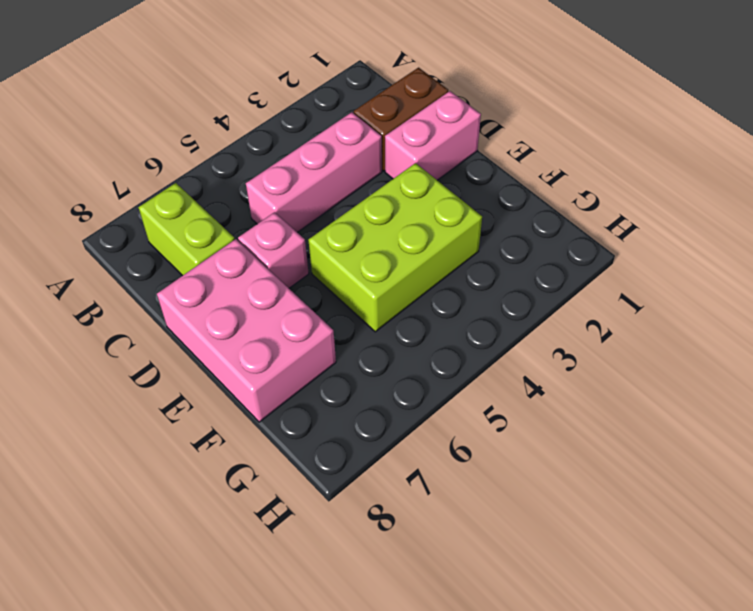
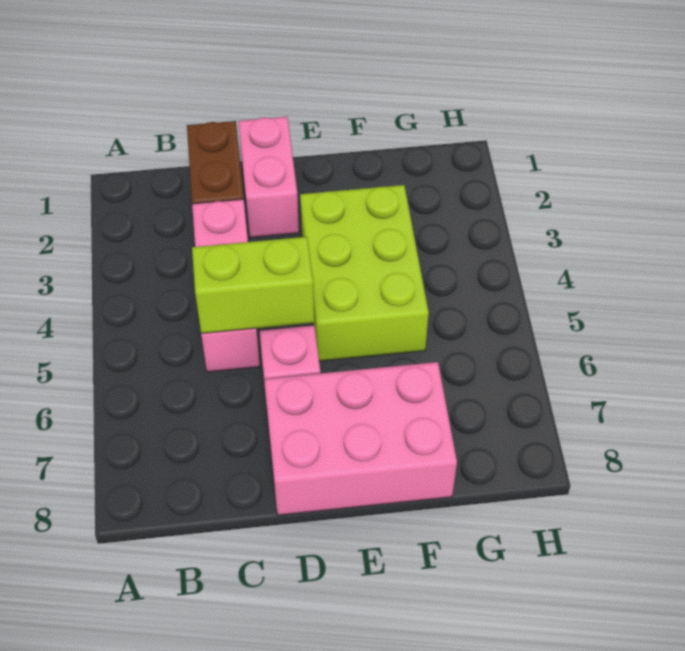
lime 1x2 brick [138,183,235,276] -> lime 1x2 brick moved to [192,237,314,333]

